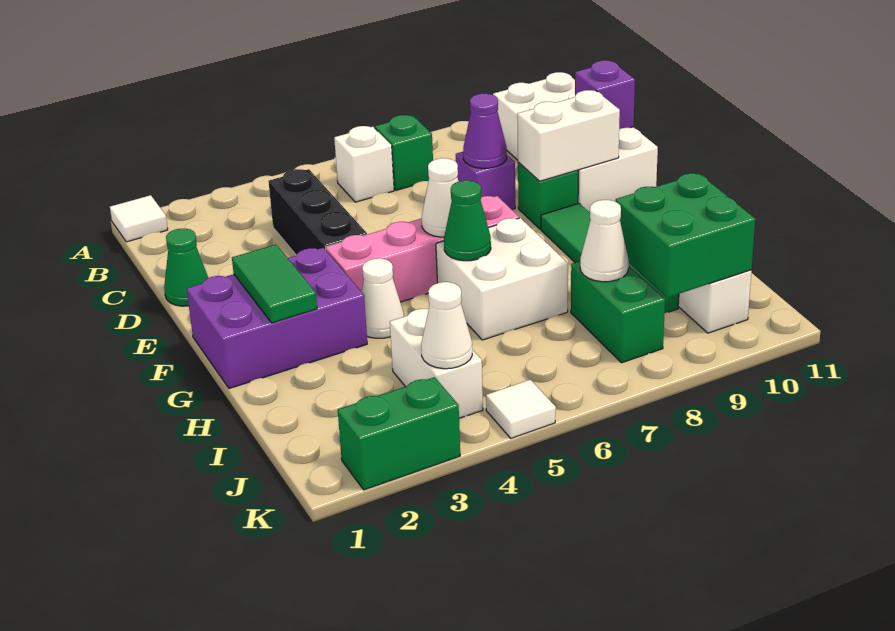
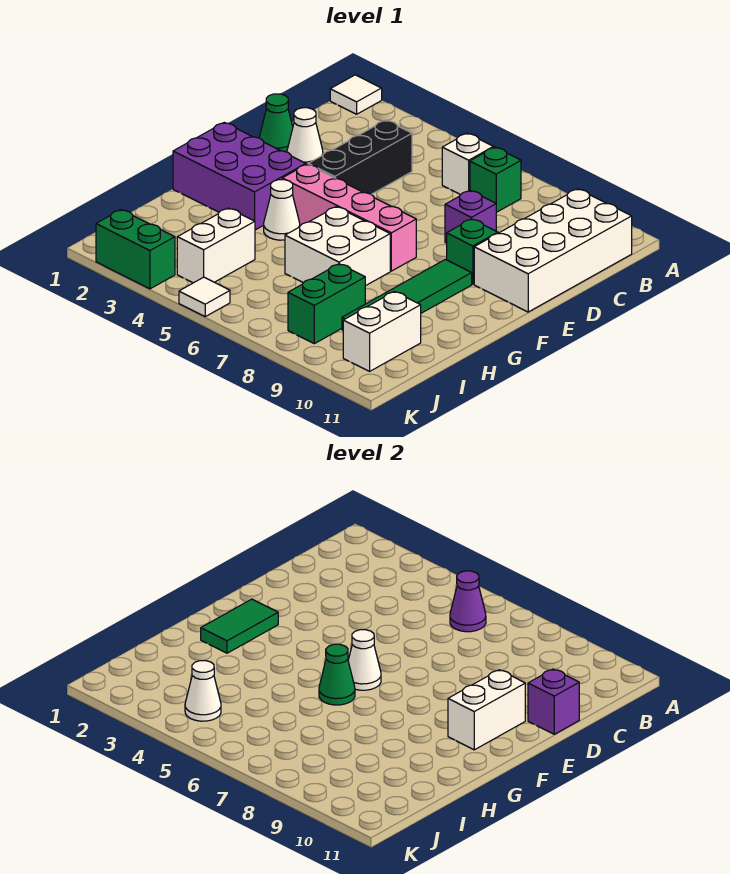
purple 1x1 cone [463,94,507,168] -> purple 1x1 cone moved to [450,571,486,632]
white 1x2 brick [517,90,620,181] -> white 1x2 brick turned to [448,670,525,750]
white 1x1 cone [580,200,629,282] -> white 1x1 cone moved to [287,108,323,164]
green 2x2 brick [616,173,755,298] -> none

